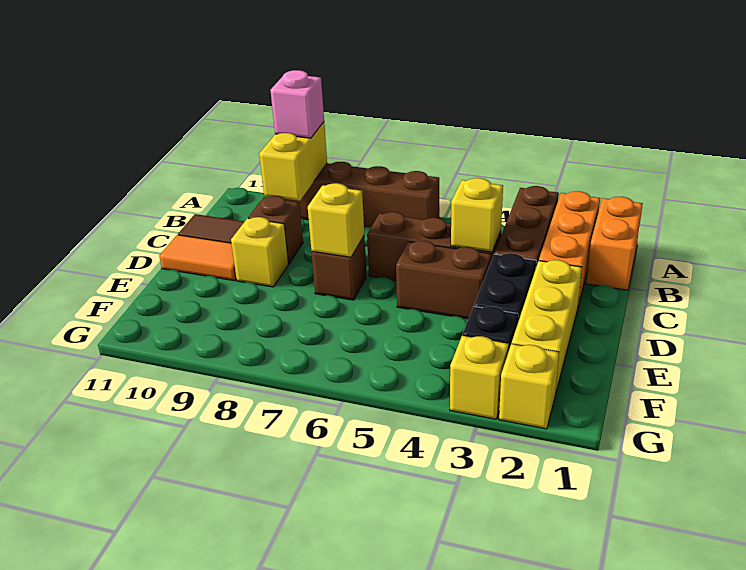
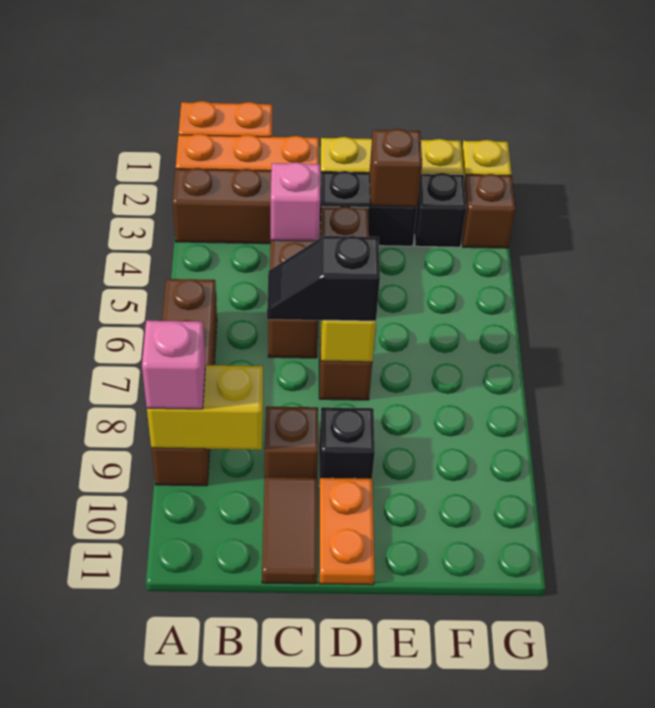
yellow 1x1 brick [451,178,503,252] -> pink 1x1 brick [271,162,320,241]
none -> black 1x2 slope [267,236,380,321]
yellow 1x1 brick [231,217,288,287] -> black 1x1 brick [319,407,375,486]
orange 1x2 tile [159,235,236,281] -> orange 1x2 plate [319,478,375,585]
none -> brown 1x1 brick [370,129,422,207]
yellow 1x1 brick [450,336,509,419] -> brown 1x1 brick [462,174,516,248]

